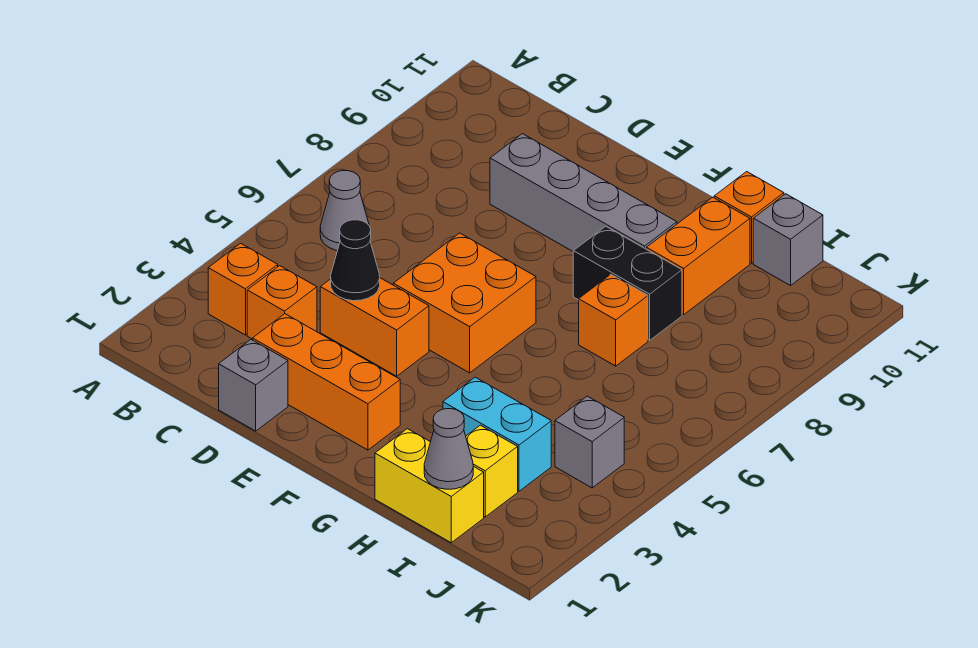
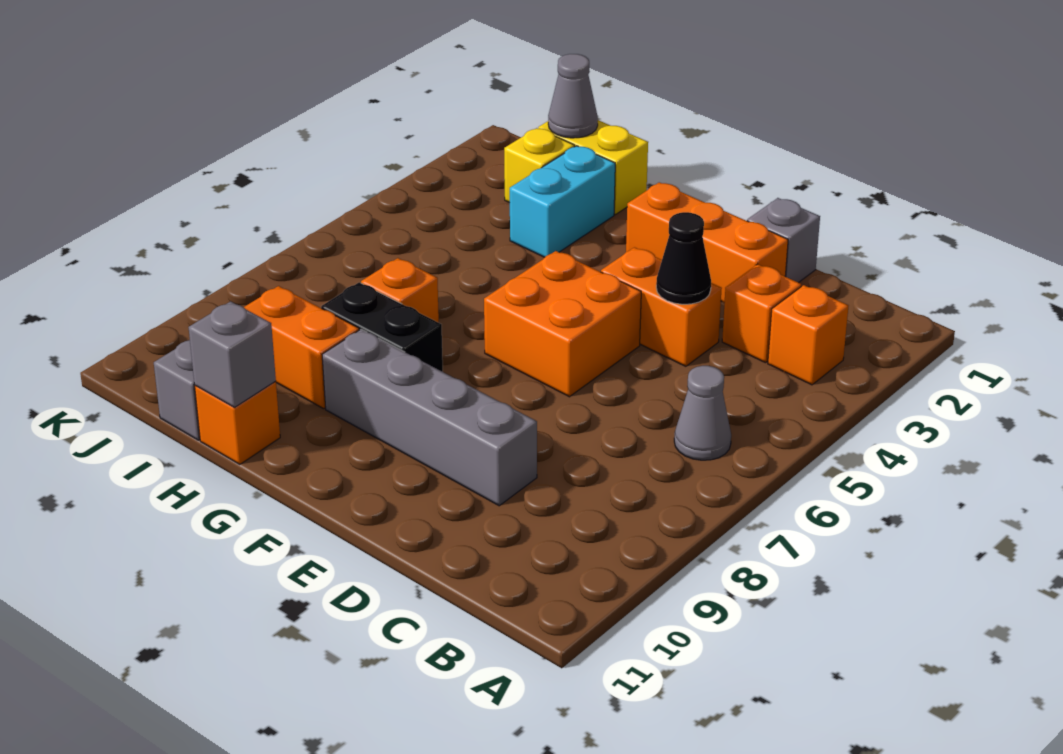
cyan 1x2 brick [443,377,551,491] -> cyan 1x2 brick turned to [510,146,615,257]
orange 1x2 brick [646,197,750,315] -> orange 1x2 brick turned to [244,286,359,409]
grey 1x1 brick [555,396,624,488] -> grey 1x1 brick moved to [188,301,276,408]

